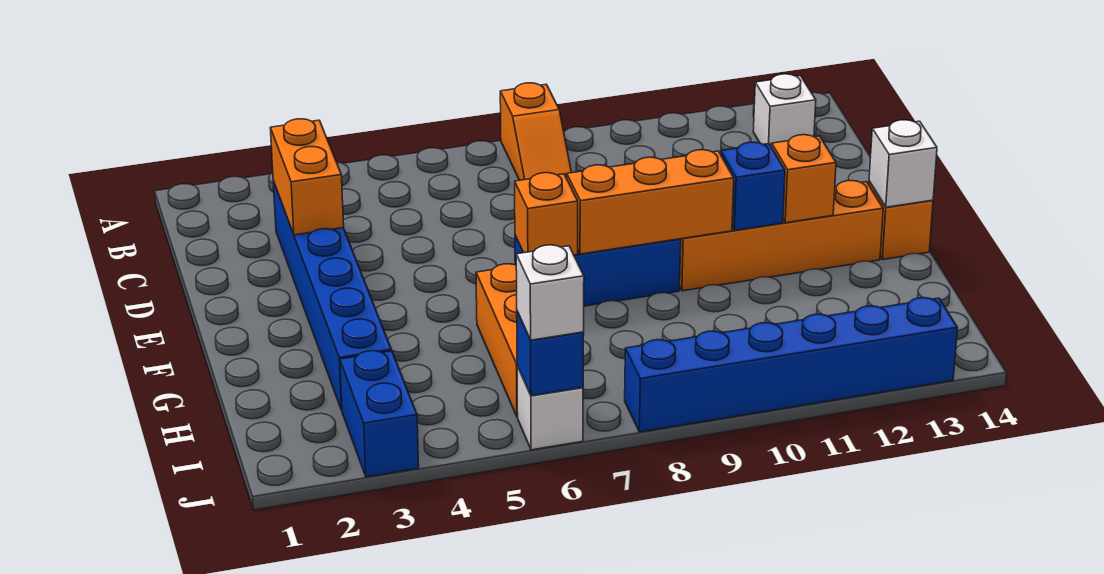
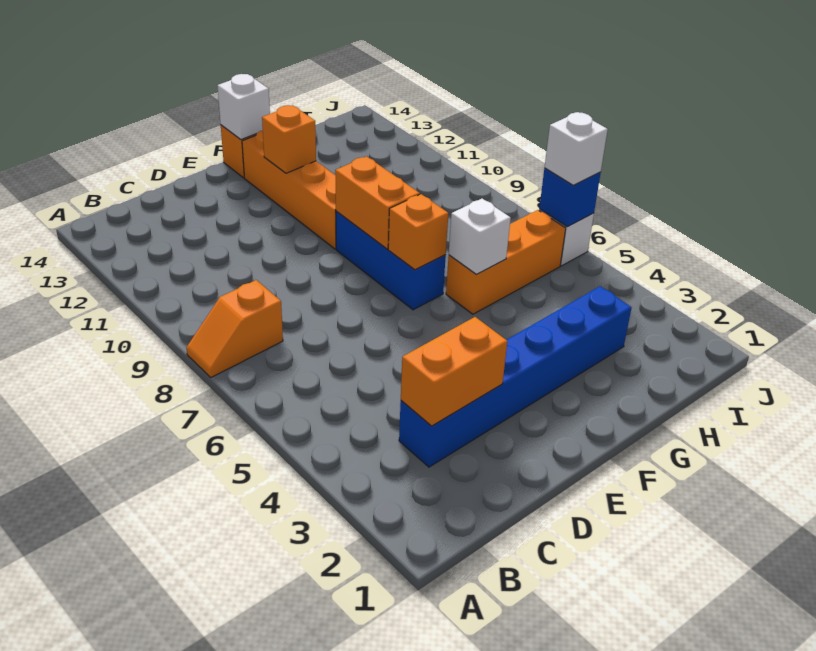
orange 1x2 slope [500,83,571,180] -> orange 1x2 slope turned to [186,280,283,377]
white 1x1 brick [753,74,816,147] -> white 1x1 brick moved to [449,199,511,274]
orange 1x3 brick [567,150,734,254] -> orange 1x2 brick [335,156,420,249]
blue 1x1 brick [721,142,785,231] -> none
blue 1x2 brick [340,351,419,477] -> none
blue 1x6 brick [625,298,957,432] -> none

